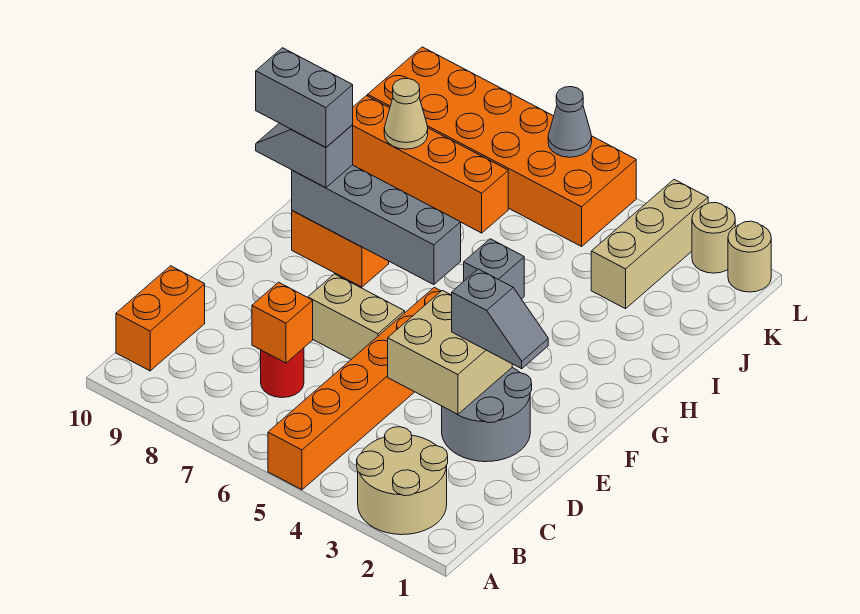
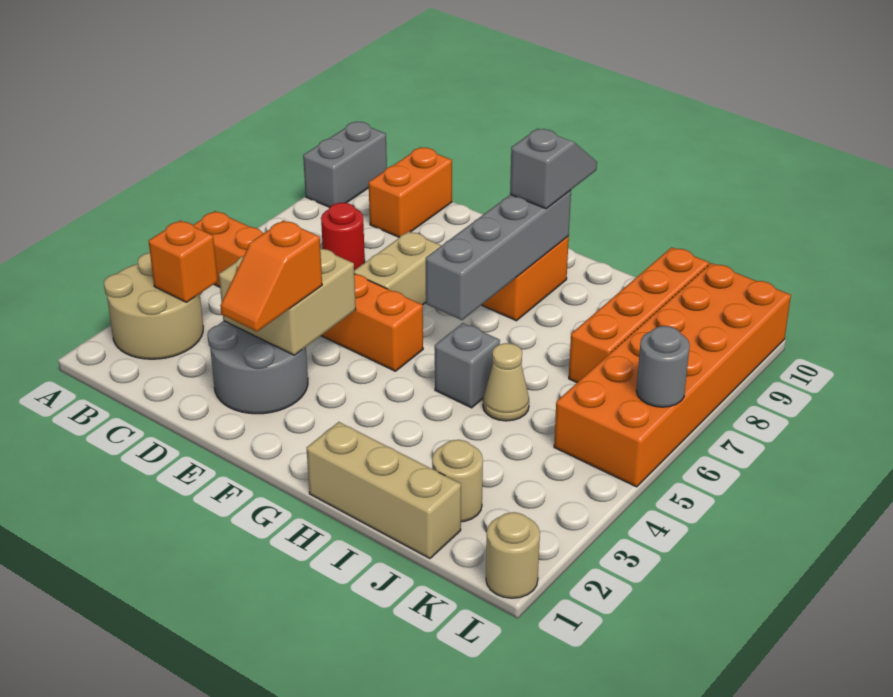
orange 1x2 brick [116,266,205,371] -> orange 1x2 brick turned to [369,147,452,237]
orange 1x1 brick [252,282,313,363] -> orange 1x1 brick moved to [149,220,218,302]
grey 1x2 slope [452,269,548,369] -> orange 1x2 slope [220,220,322,332]
grey 1x2 brick [256,48,353,147] -> grey 1x2 brick moved to [303,122,387,207]
tan 1x3 brick [591,180,708,309] -> tan 1x3 brick moved to [307,422,461,558]
tan 1x1 cone [384,78,428,149] -> tan 1x1 cone moved to [483,343,529,421]
tan 1x1 round brick [692,202,735,273] -> tan 1x1 round brick moved to [432,440,483,522]
grey 1x1 cone [548,87,592,157] -> grey 1x1 round brick [636,326,690,407]

